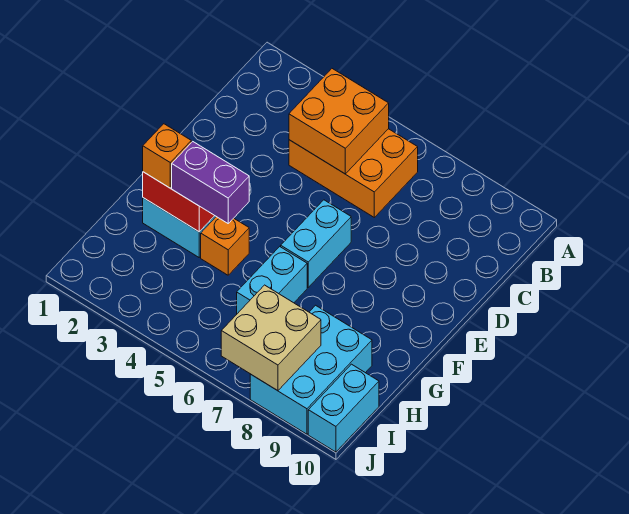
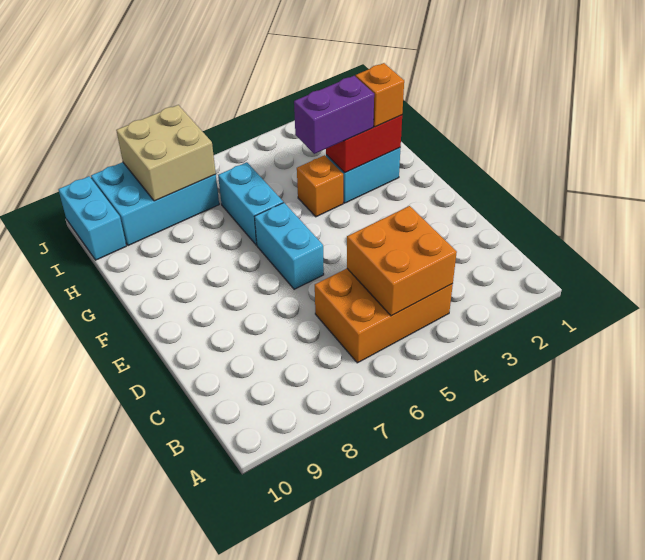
cyan 2x3 brick [250,305,372,434] -> cyan 2x3 brick turned to [91,162,219,246]

